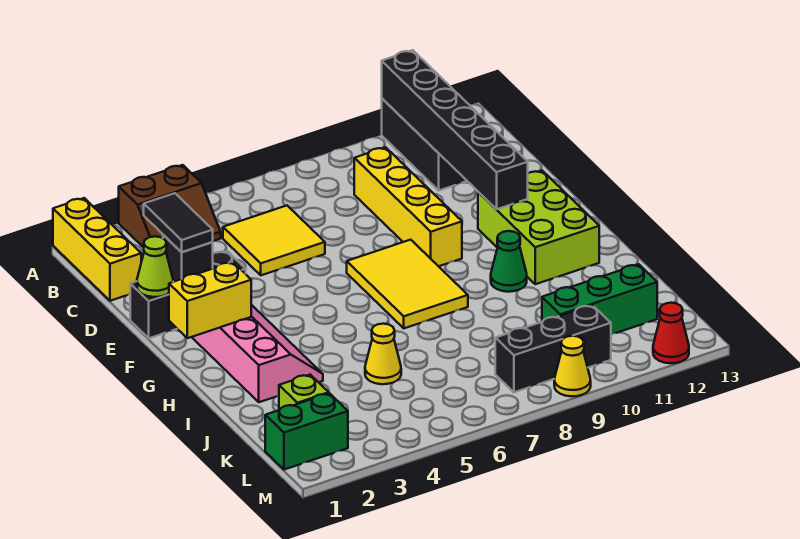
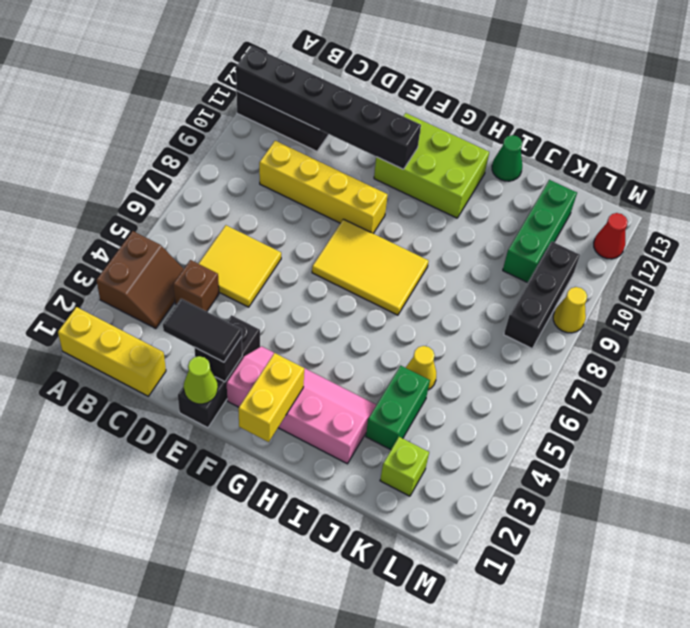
none -> brown 1x1 brick [173,260,219,311]
green 1x1 cone [491,231,527,292] -> green 1x1 cone moved to [492,135,522,181]
green 1x2 brick [265,393,348,470] -> green 1x2 brick moved to [366,366,430,450]

